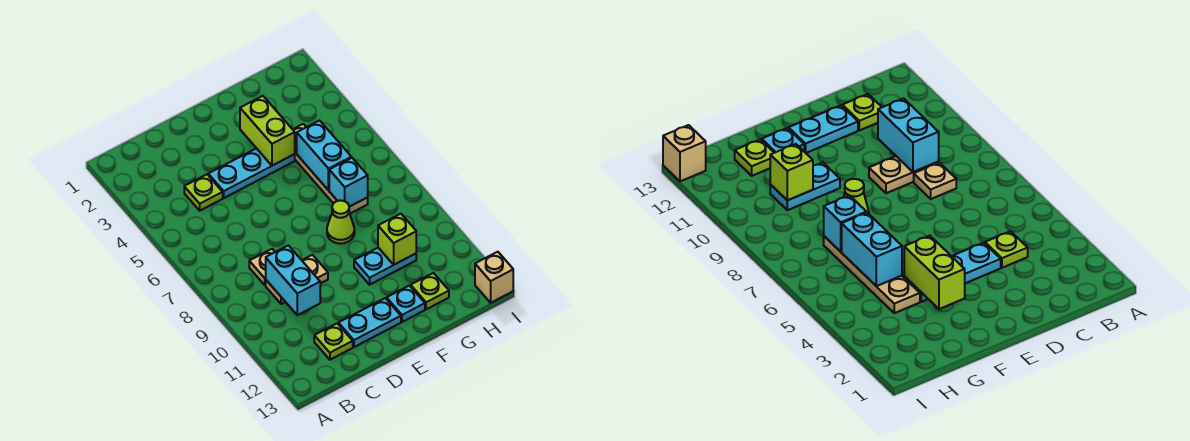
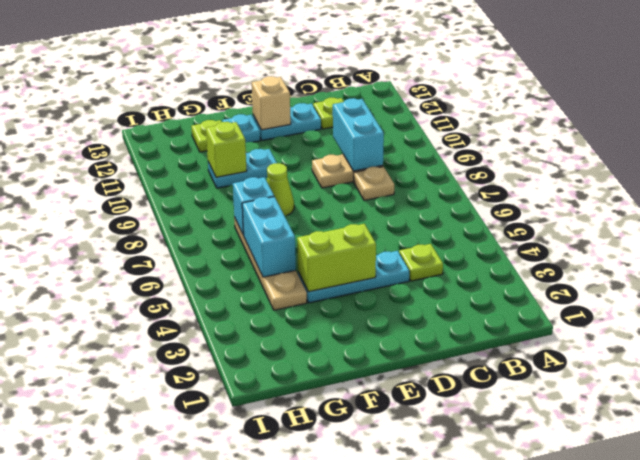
lime 1x2 brick [240,96,295,166] -> lime 1x2 brick turned to [297,224,376,292]
tan 1x1 brick [475,252,513,303] -> tan 1x1 brick moved to [252,76,291,130]

